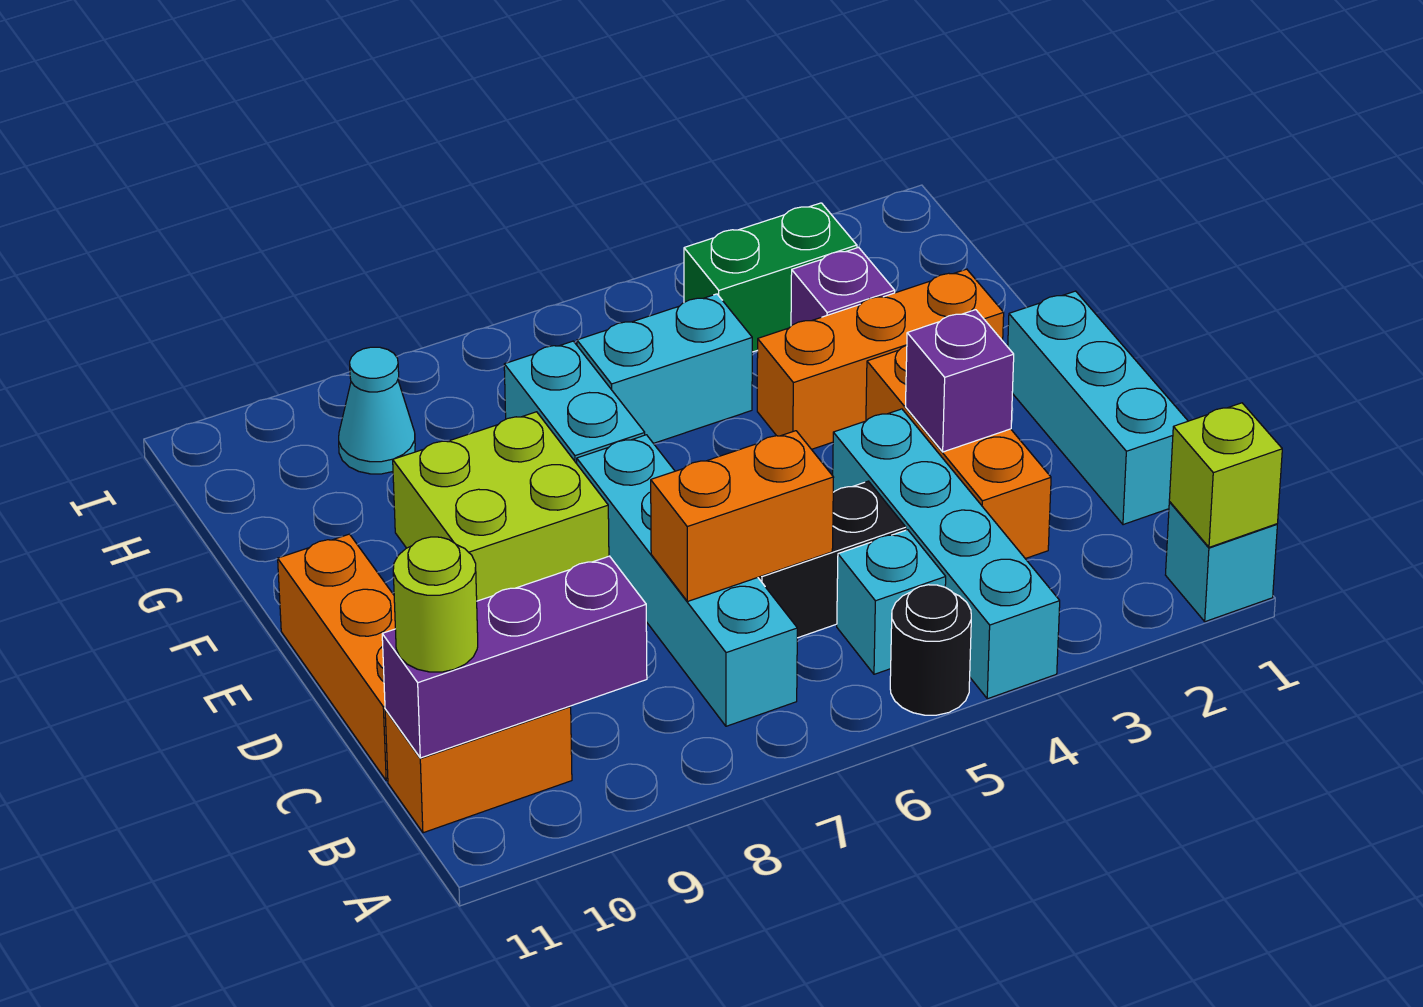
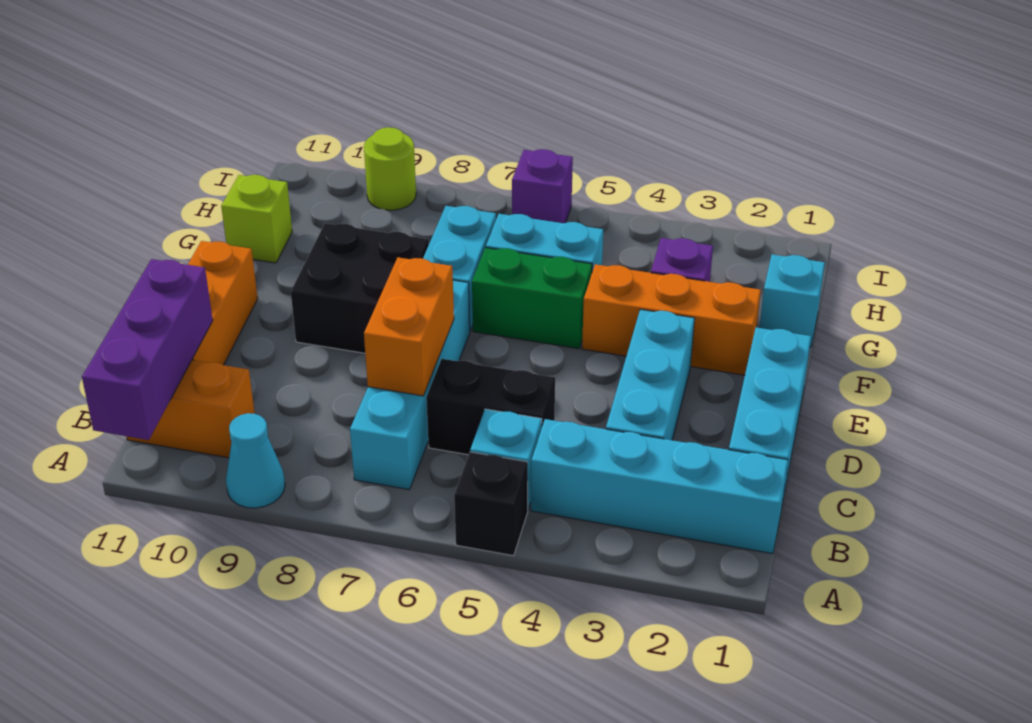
cyan 1x1 brick [1166,502,1277,622] -> cyan 1x1 brick moved to [759,254,825,347]
lime 1x1 brick [1169,403,1282,547] -> lime 1x1 brick moved to [221,175,292,263]
cyan 1x4 brick [833,409,1060,699] -> cyan 1x4 brick turned to [531,419,788,554]
black 1x1 round brick [890,585,971,715] -> black 1x1 brick [454,452,528,556]
purple 1x3 brick [382,556,647,758] -> purple 1x3 brick turned to [82,259,213,440]
lime 1x1 round brick [393,537,478,672] -> lime 1x1 round brick moved to [364,127,416,210]
orange 1x3 brick [866,345,1051,559] -> cyan 1x3 brick [606,309,695,440]
orange 1x2 brick [651,431,834,602] -> orange 1x2 brick turned to [364,257,454,396]
purple 1x1 brick [906,310,1014,452] -> purple 1x1 brick moved to [512,149,573,223]
lime 2x2 brick [393,412,609,601] -> black 2x2 brick [291,223,429,353]
green 1x2 brick [684,203,857,352] -> green 1x2 brick moved to [472,248,592,349]
cyan 1x1 cone [339,347,415,474] -> cyan 1x1 cone moved to [226,413,285,508]

